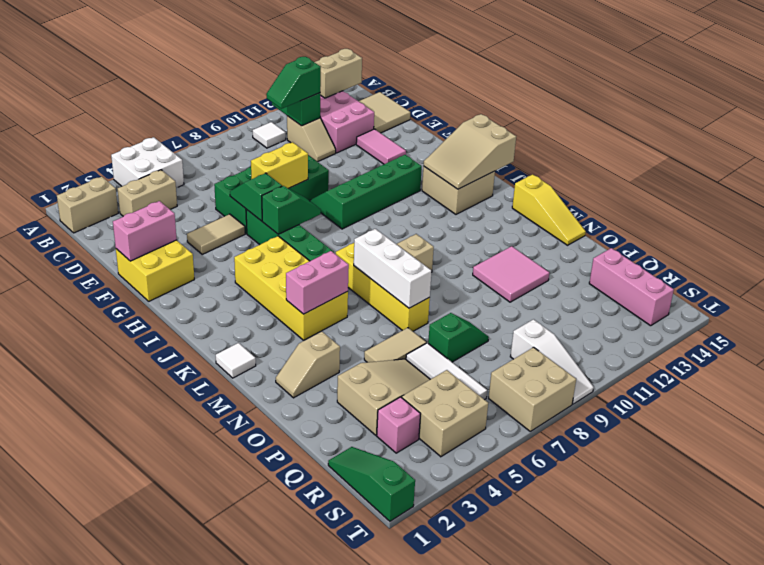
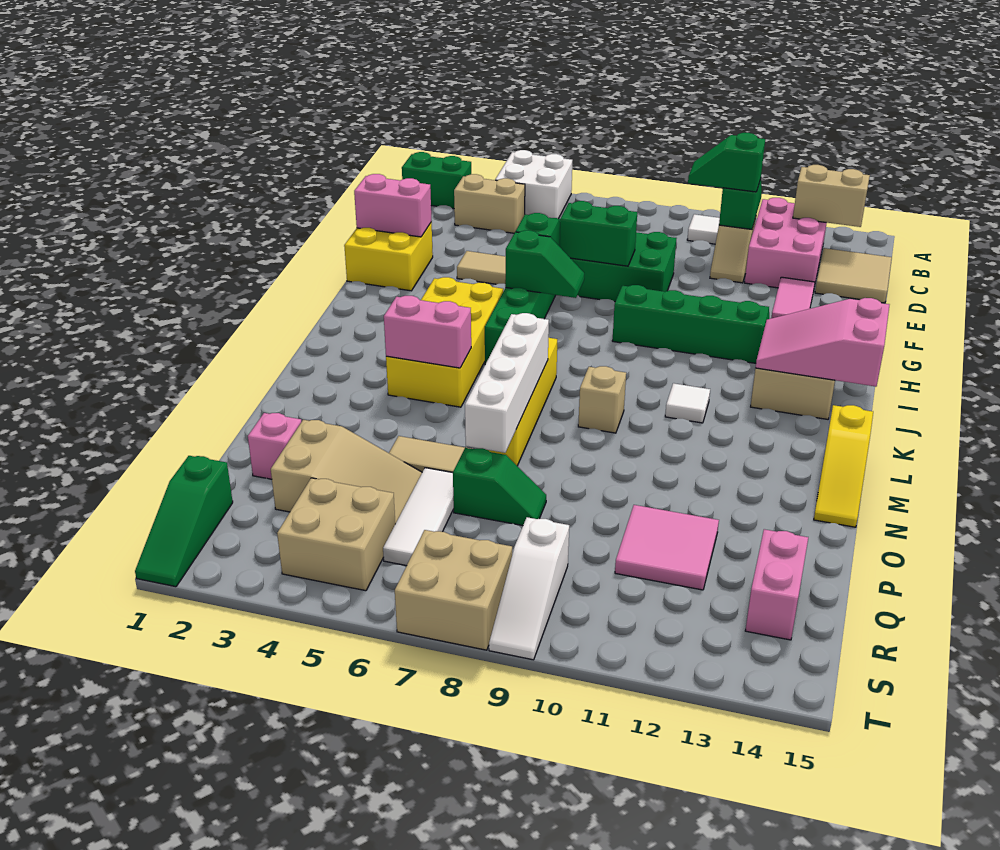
tan 1x2 brick [57,177,118,233] -> green 1x2 brick [402,152,471,209]
yellow 1x2 brick [251,142,308,188] -> green 1x2 brick [560,201,637,266]
tan 2x3 slope [424,114,516,189] -> pink 2x3 slope [756,298,889,387]
white 1x1 tile [216,343,256,378] -> white 1x1 tile moved to [665,383,710,423]
white 1x3 brick [354,229,432,308] -> white 1x4 brick [465,313,549,453]
tan 1x2 slope [276,331,340,398] -> none
pink 2x2 tile [473,246,549,302] -> pink 2x2 tile moved to [615,505,719,590]
pink 1x3 brick [589,248,674,326] -> pink 1x2 brick [745,529,808,640]
green 1x3 slope [328,447,415,521] -> green 1x3 slope turned to [135,456,233,587]
pink 1x1 brick [377,397,420,453] -> pink 1x1 brick moved to [248,413,301,479]

